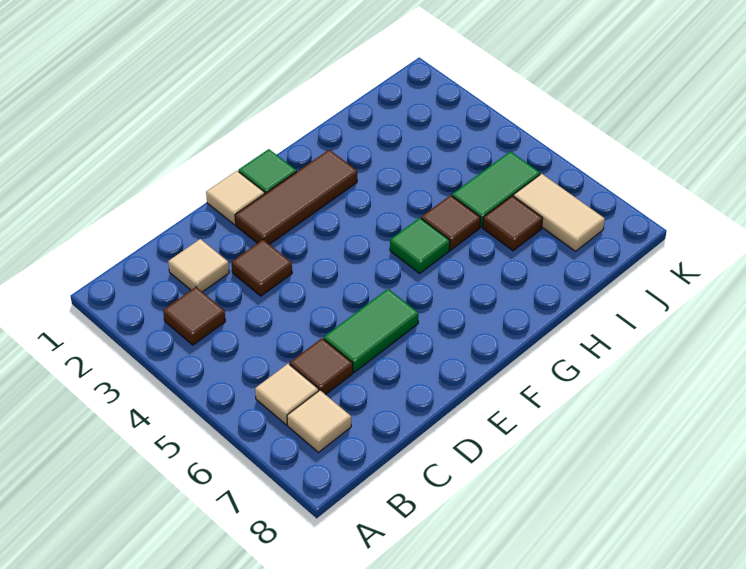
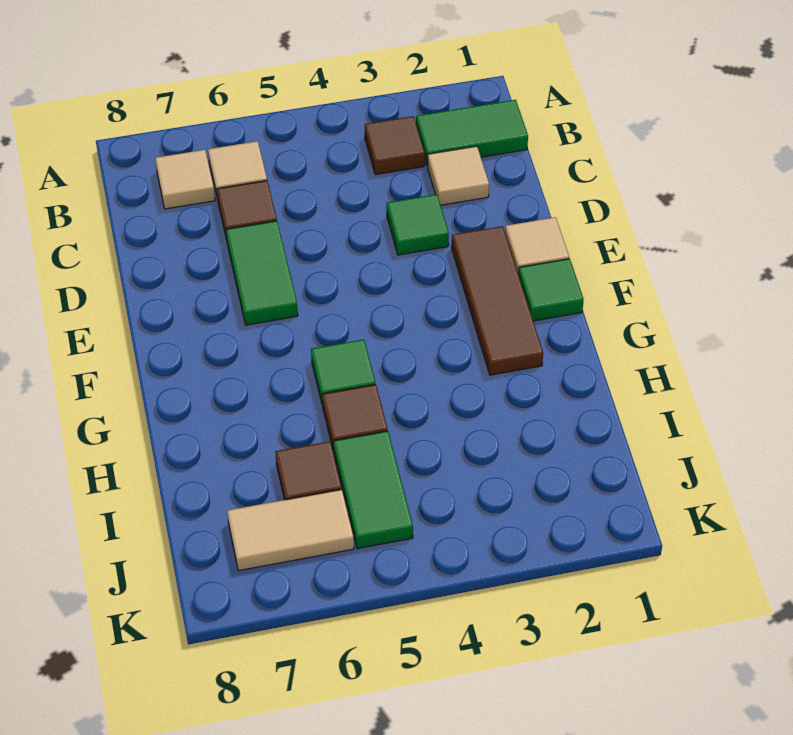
none -> green 1x2 tile [416,100,528,166]
brown 1x1 tile [231,240,292,296] -> green 1x1 tile [387,194,449,255]

